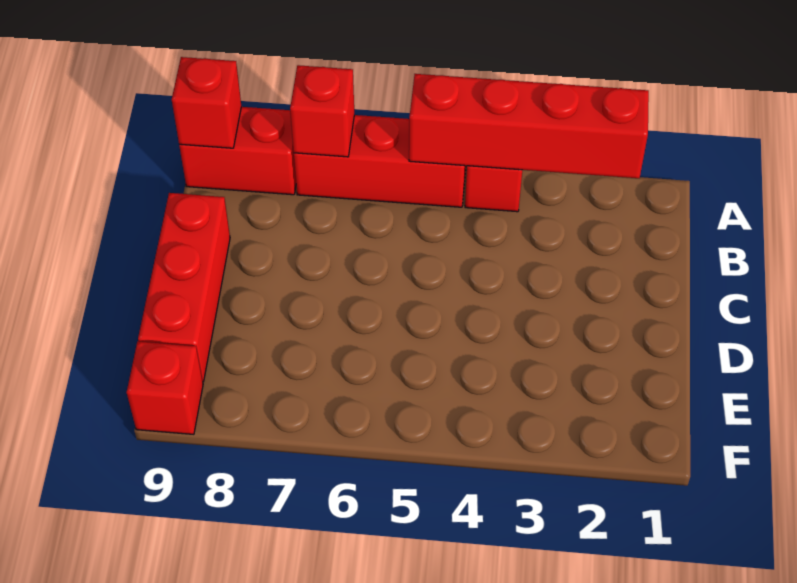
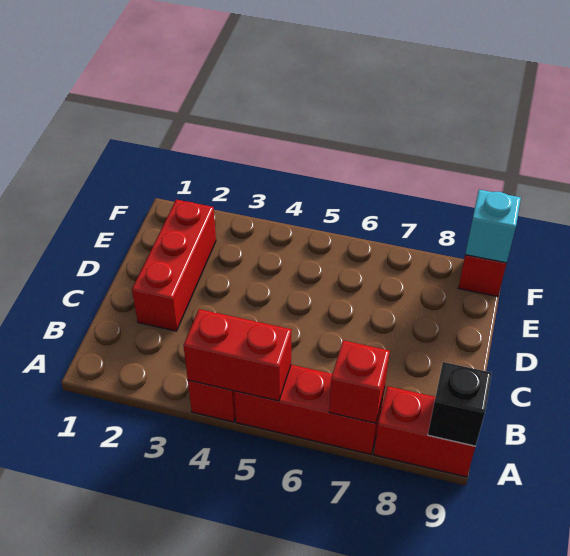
red 1x4 brick [409,74,649,178] -> red 1x2 brick [183,309,292,401]
red 1x1 brick [172,57,241,148] -> black 1x1 brick [428,362,492,446]
red 1x3 brick [138,193,230,382] -> red 1x3 brick moved to [132,200,216,331]
none -> cyan 1x1 brick [465,190,521,263]

